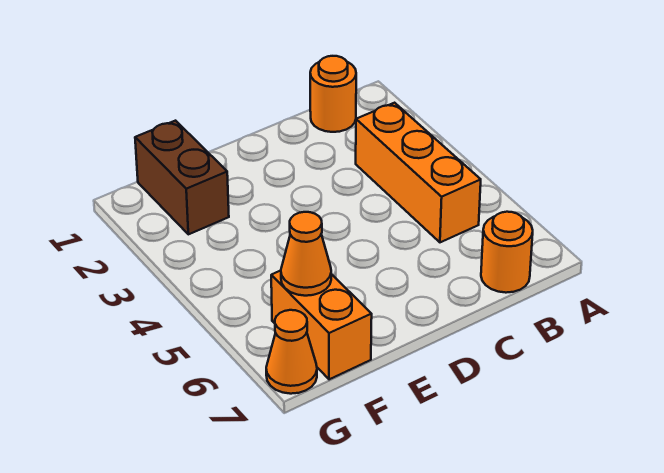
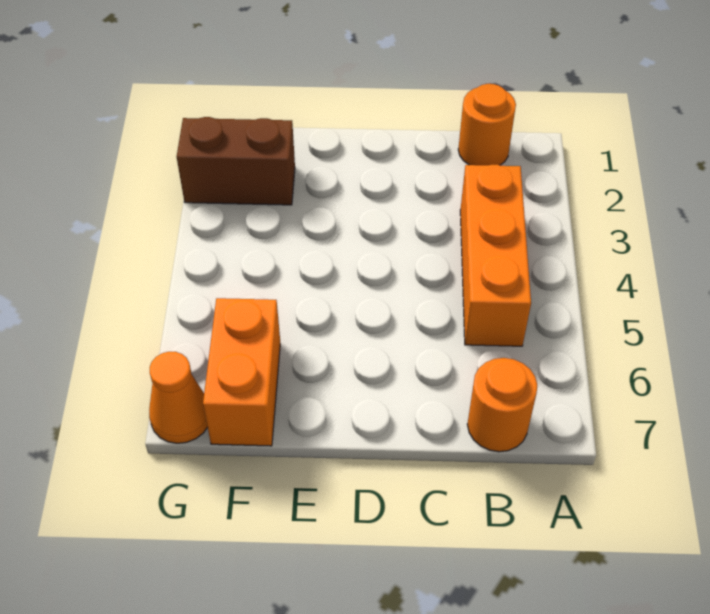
brown 1x2 brick [135,121,229,234] -> brown 1x2 brick turned to [177,117,295,205]
orange 1x1 cone [281,212,331,296] -> none

